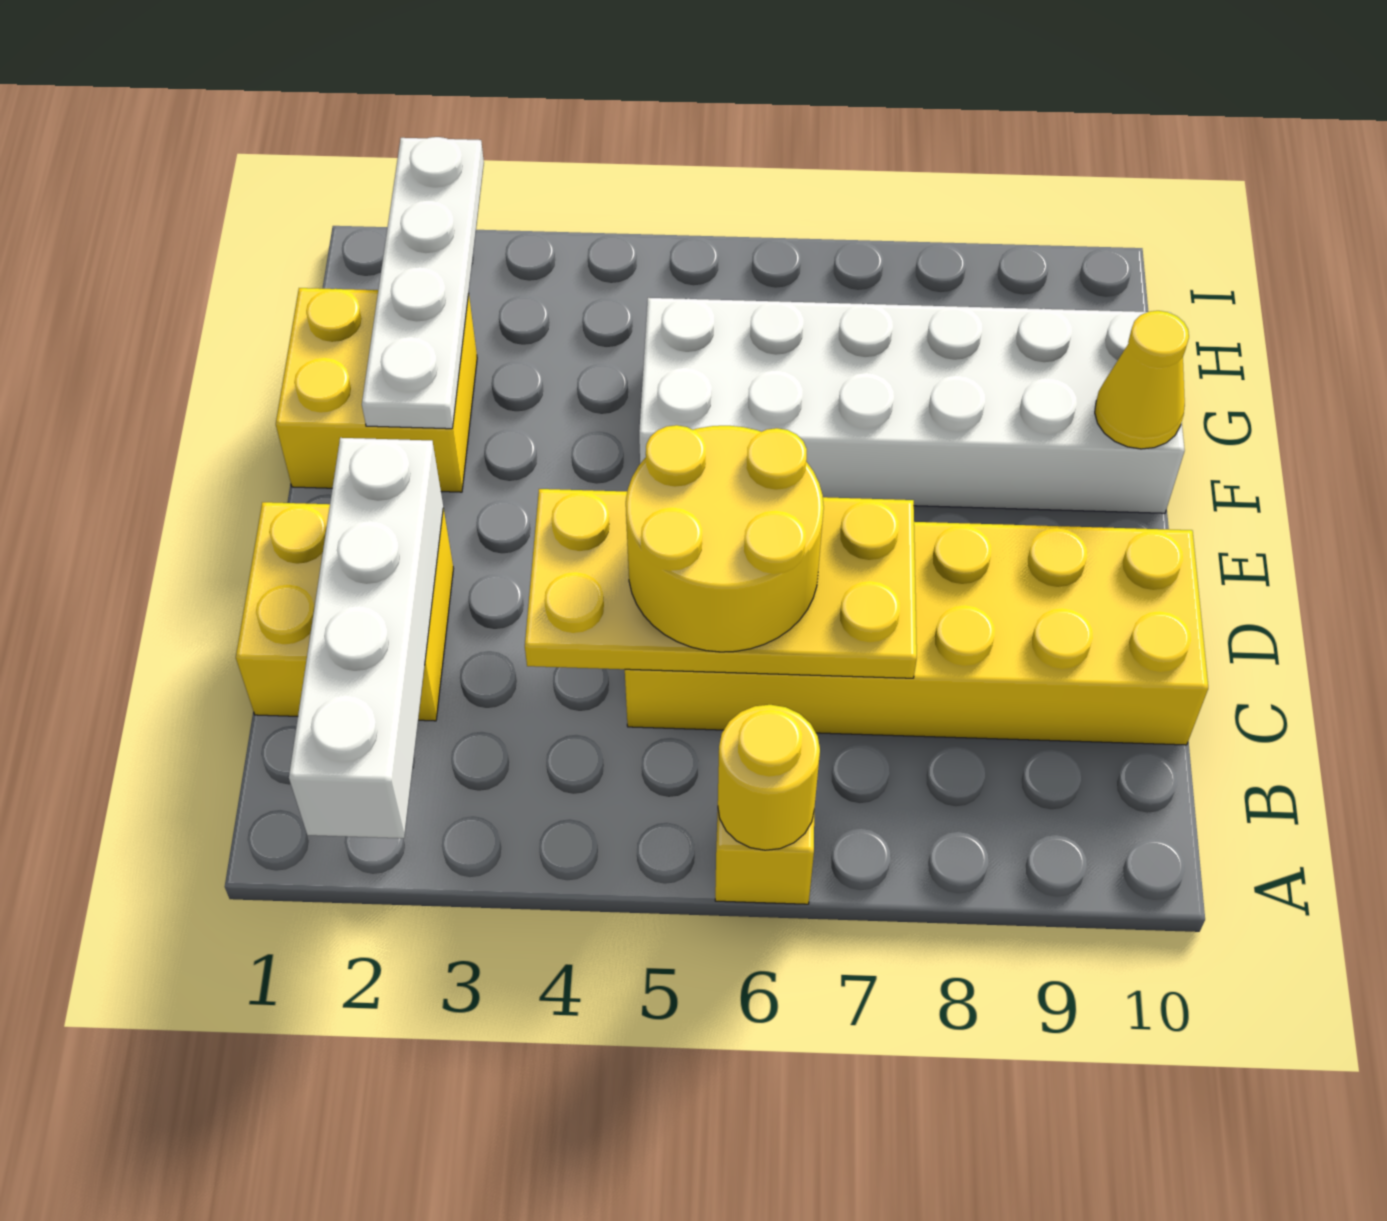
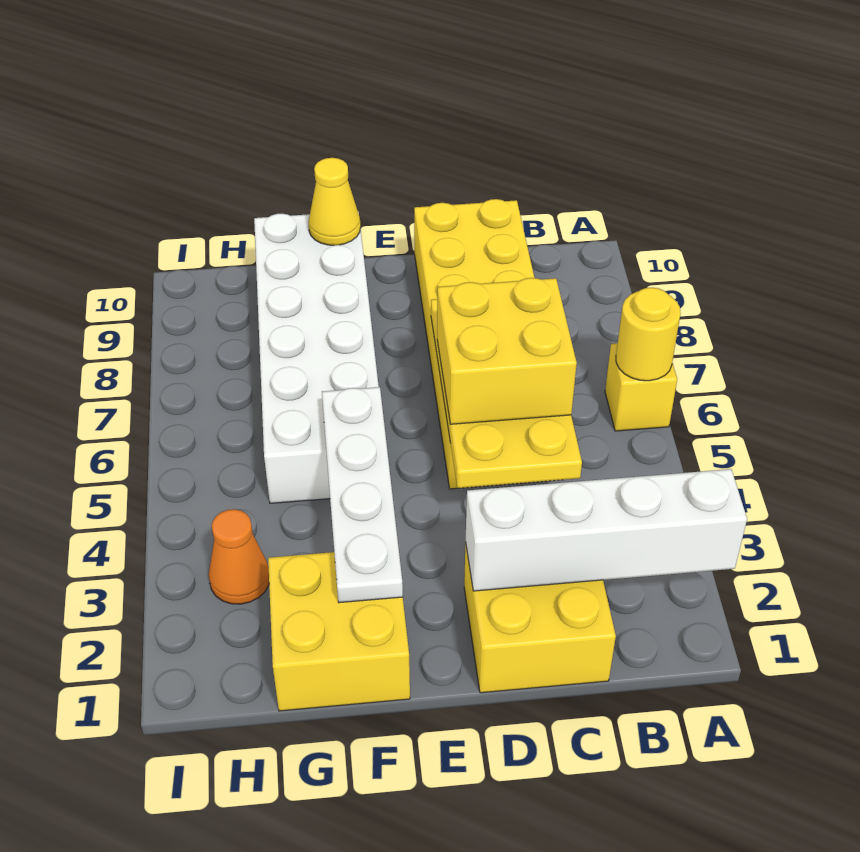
yellow 2x2 round brick [626,425,824,652] -> yellow 2x2 brick [437,278,577,424]
white 1x4 plate [362,137,484,429] -> white 1x4 plate turned to [322,387,403,603]
none -> orange 1x1 cone [209,509,269,604]

